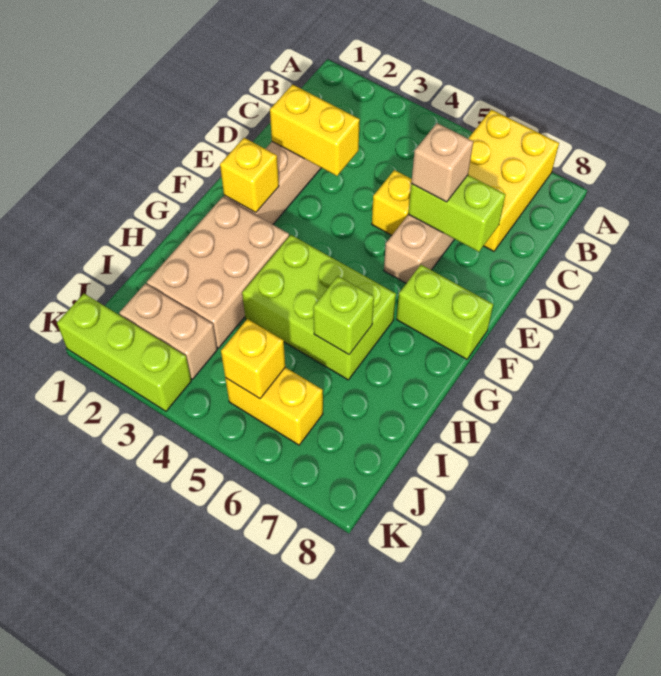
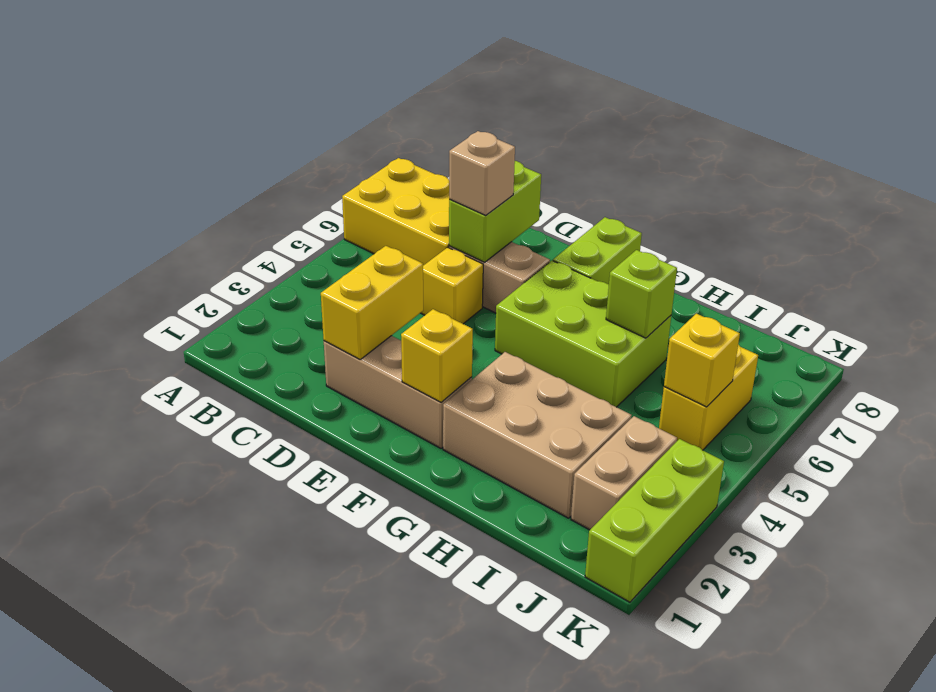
lime 2x3 brick [242,235,396,380] -> lime 2x3 brick turned to [495,261,671,407]

